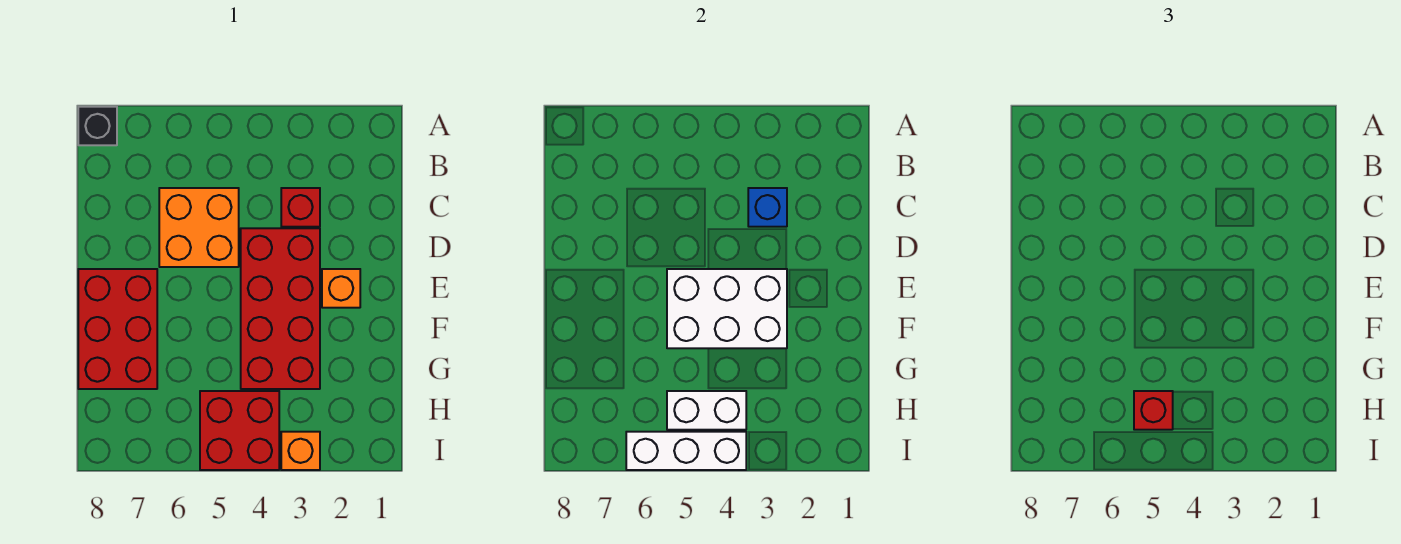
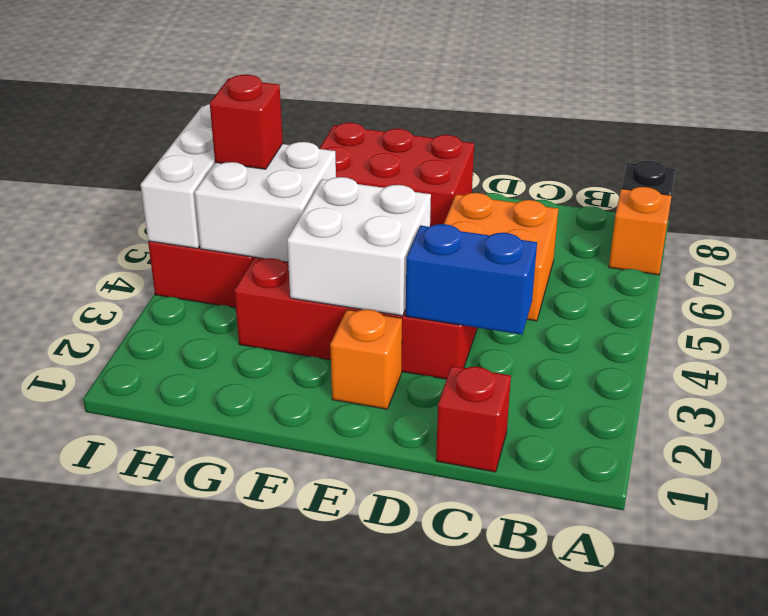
red 1x1 brick [281,188,320,227] -> red 1x1 brick moved to [436,366,511,472]
blue 1x1 brick [748,188,787,227] -> blue 1x2 brick [406,224,537,335]
white 2x3 brick [667,269,787,348] -> white 2x2 brick [287,177,431,316]
white 1x2 brick [667,391,746,430] -> white 2x2 brick [195,142,336,262]
orange 1x1 brick [281,432,320,470] -> orange 1x1 brick moved to [609,187,672,275]

